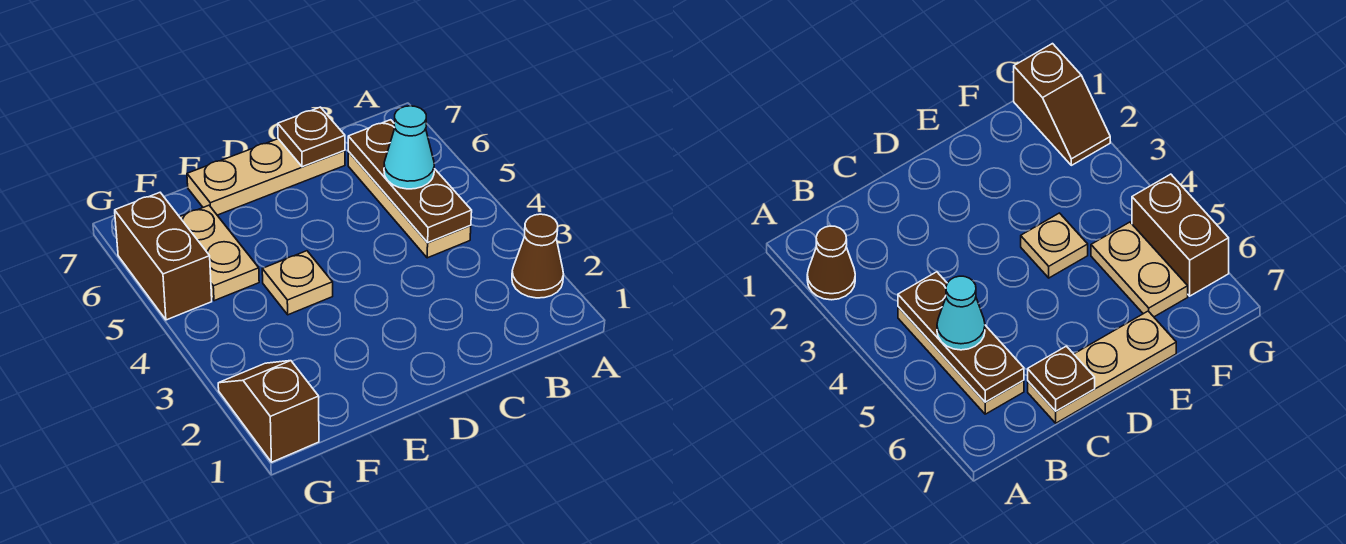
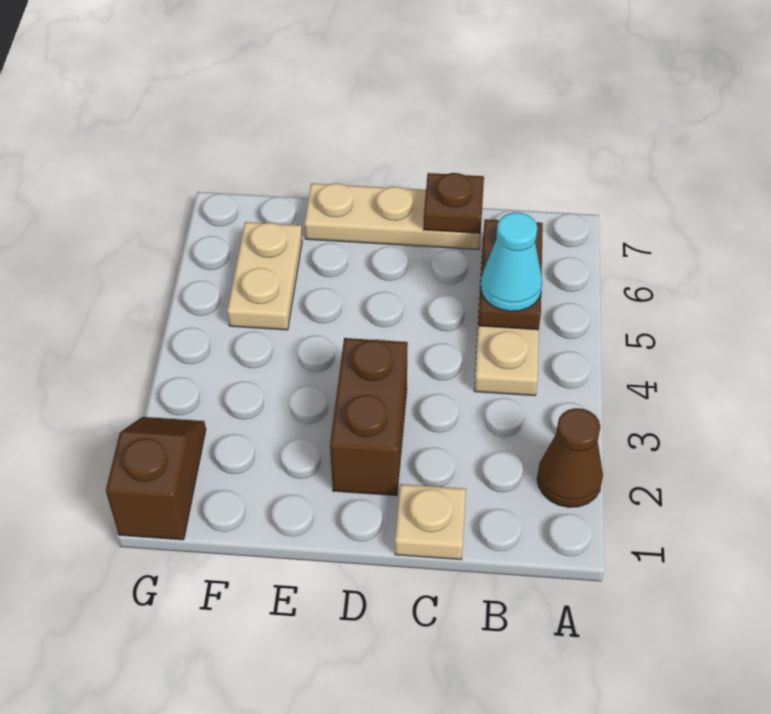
brown 1x3 plate [348,120,472,243] -> brown 1x2 plate [478,219,543,330]
tan 1x1 plate [262,251,333,315] -> tan 1x1 plate moved to [395,484,466,560]
brown 1x2 brick [115,193,212,320] -> brown 1x2 brick moved to [330,338,408,496]

